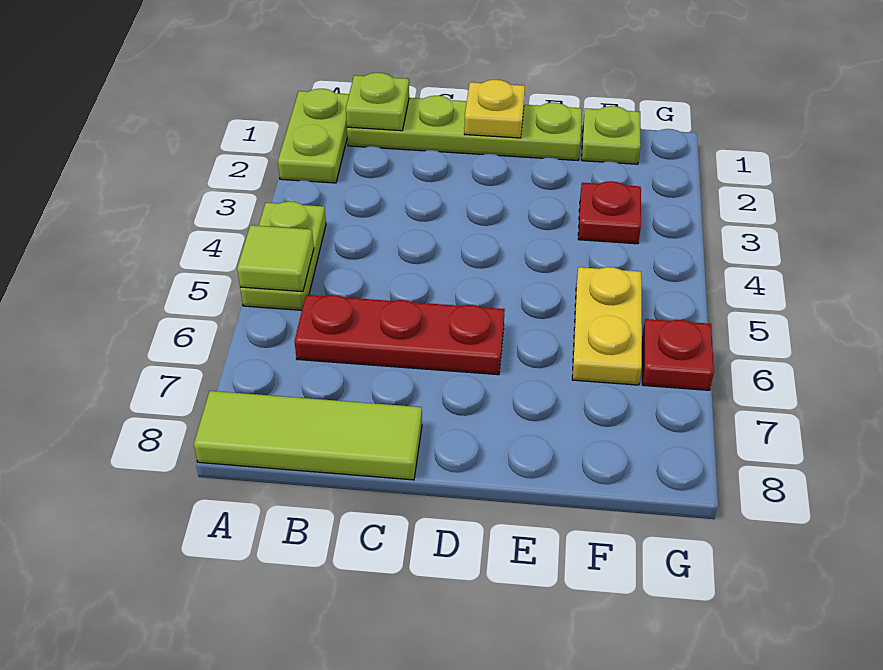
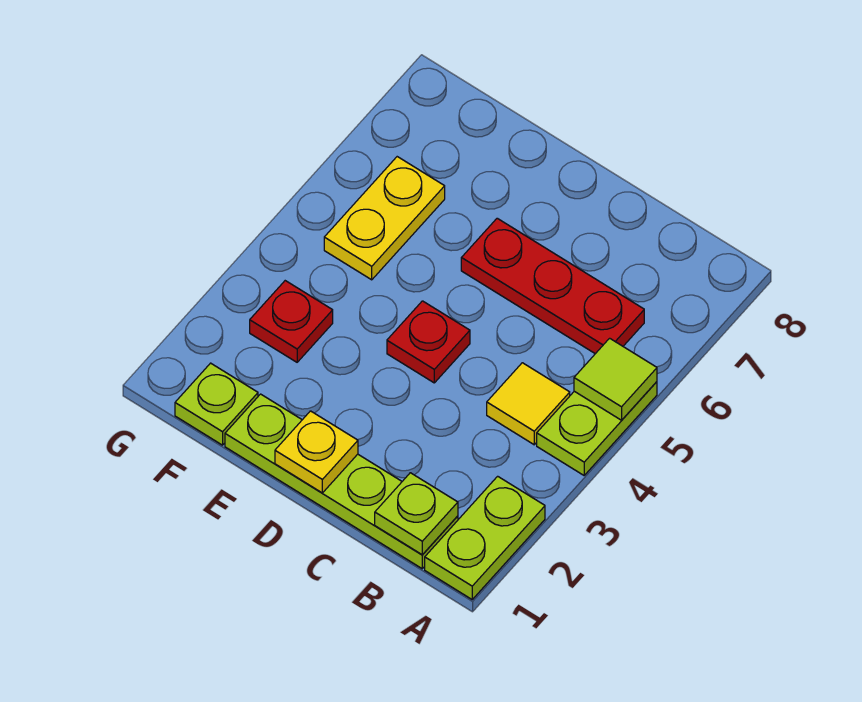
lime 1x3 tile [194,391,422,480] -> none
none -> yellow 1x1 tile [487,363,570,445]
red 1x1 plate [642,319,714,390] -> red 1x1 plate moved to [387,301,470,383]

